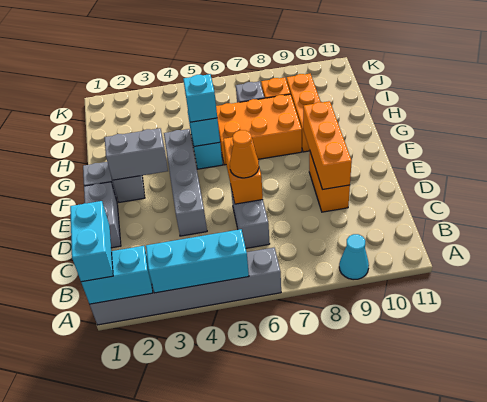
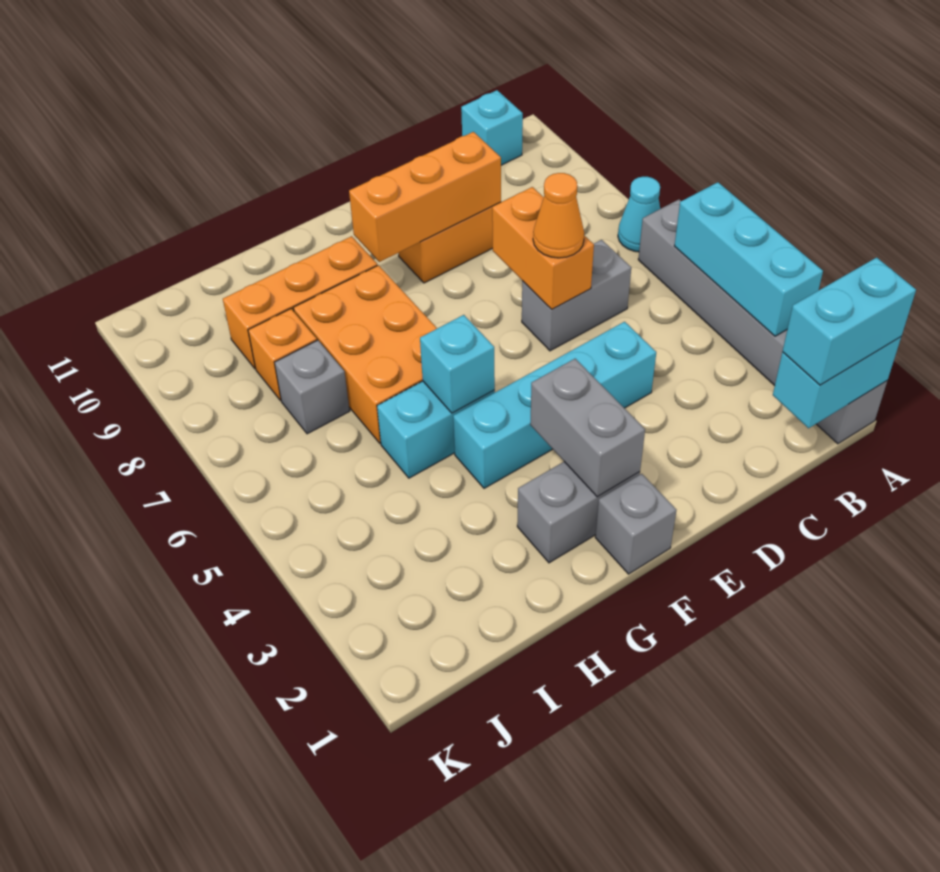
cyan 1x2 brick [81,246,153,304] -> cyan 1x2 brick turned to [773,337,901,428]
cyan 1x1 cone [339,234,369,280] -> cyan 1x1 cone moved to [618,177,660,252]
grey 1x2 brick [84,182,121,248] -> none
grey 1x4 brick [164,129,207,236] -> cyan 1x4 brick [453,322,656,488]
orange 1x2 brick [223,137,263,204] -> orange 1x2 brick turned to [492,187,594,309]
cyan 1x1 brick [183,74,217,122] -> cyan 1x1 brick moved to [461,90,523,165]

